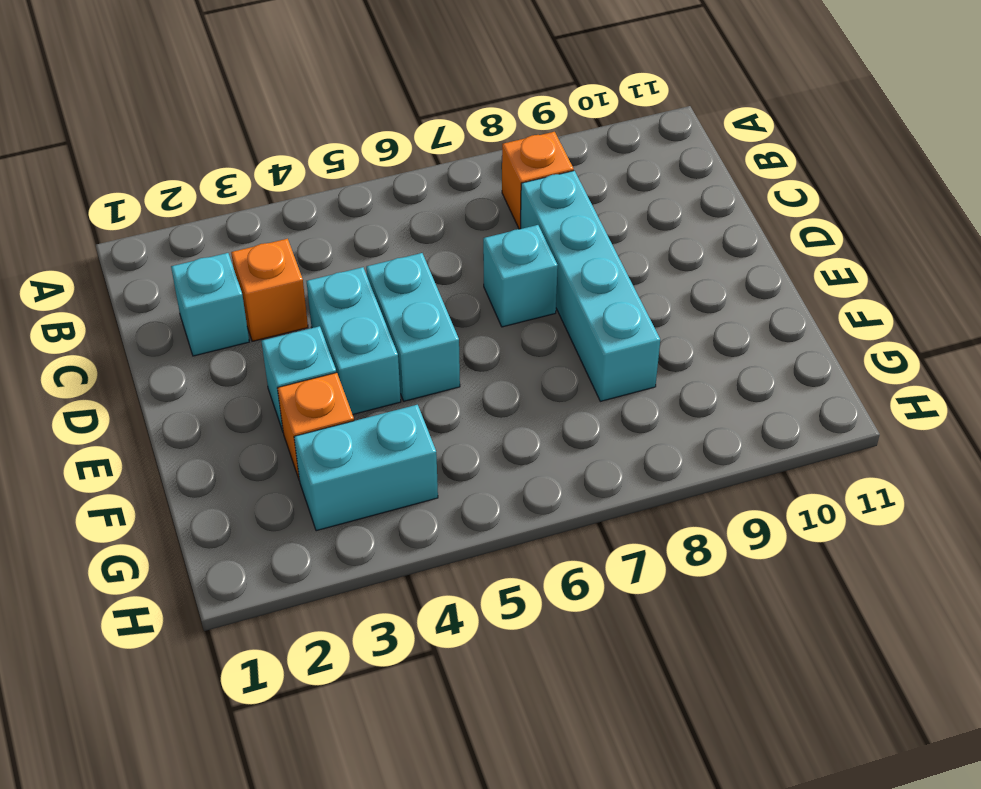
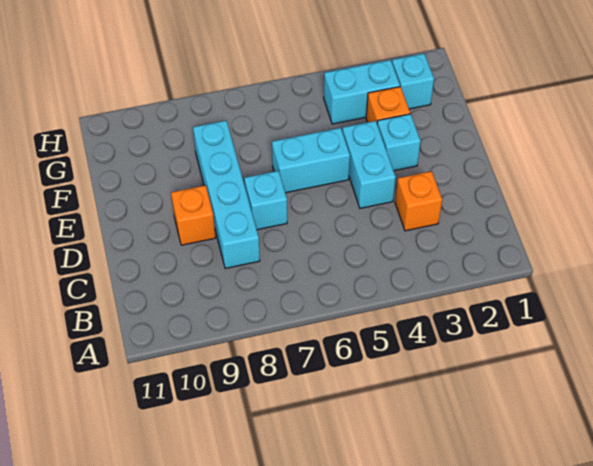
orange 1x1 brick [502,132,574,229] -> orange 1x1 brick moved to [171,185,216,245]
cyan 1x1 brick [171,253,249,356] -> cyan 1x1 brick moved to [392,54,434,109]
cyan 1x2 brick [366,253,460,401] -> cyan 1x2 brick turned to [272,128,350,193]

